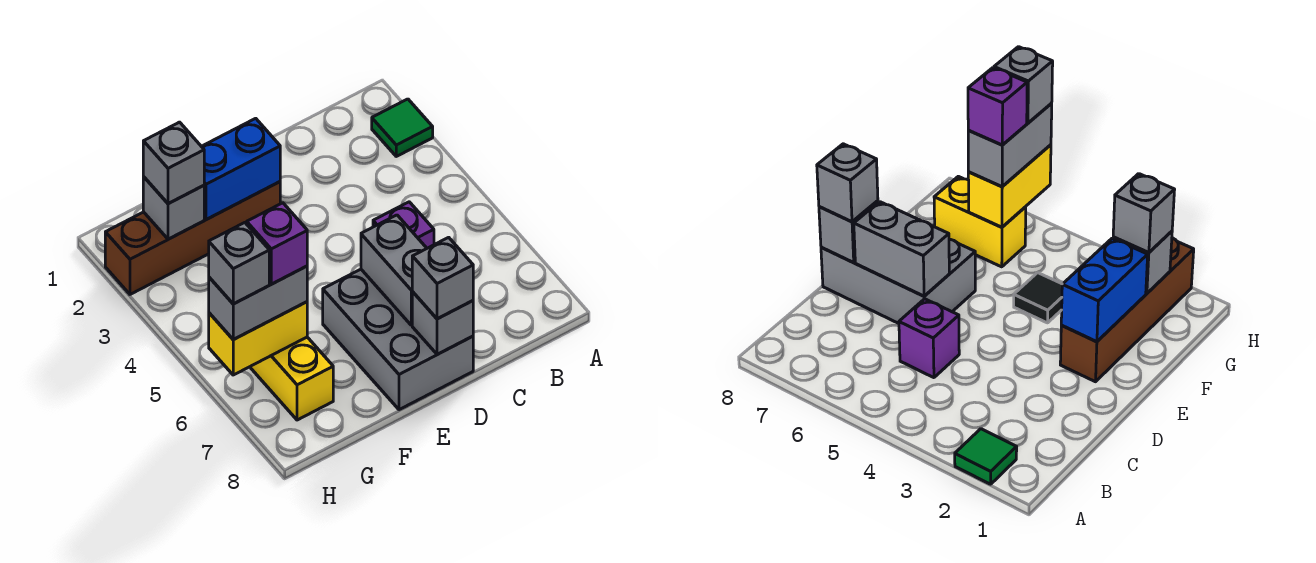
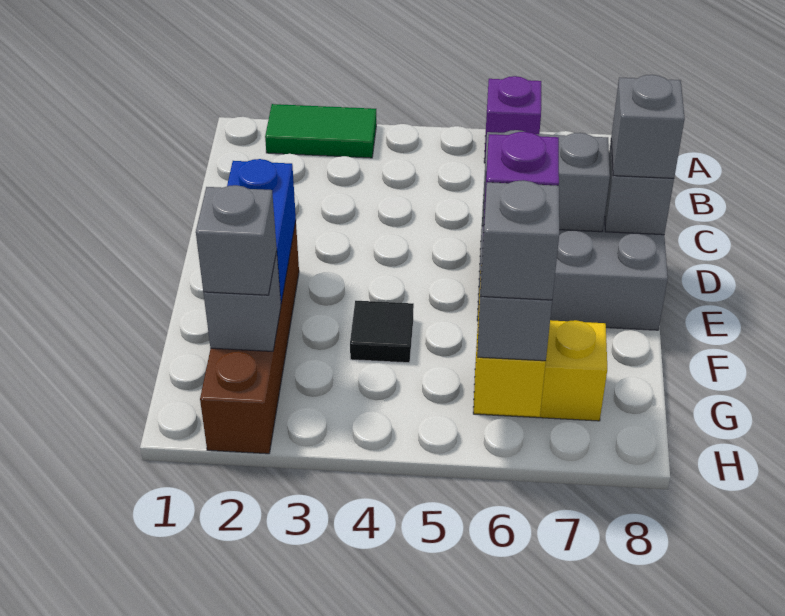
green 1x1 tile [372,99,433,156] -> green 1x2 tile [265,104,376,158]
purple 1x1 brick [373,202,434,248] -> purple 1x1 brick moved to [484,76,541,163]

